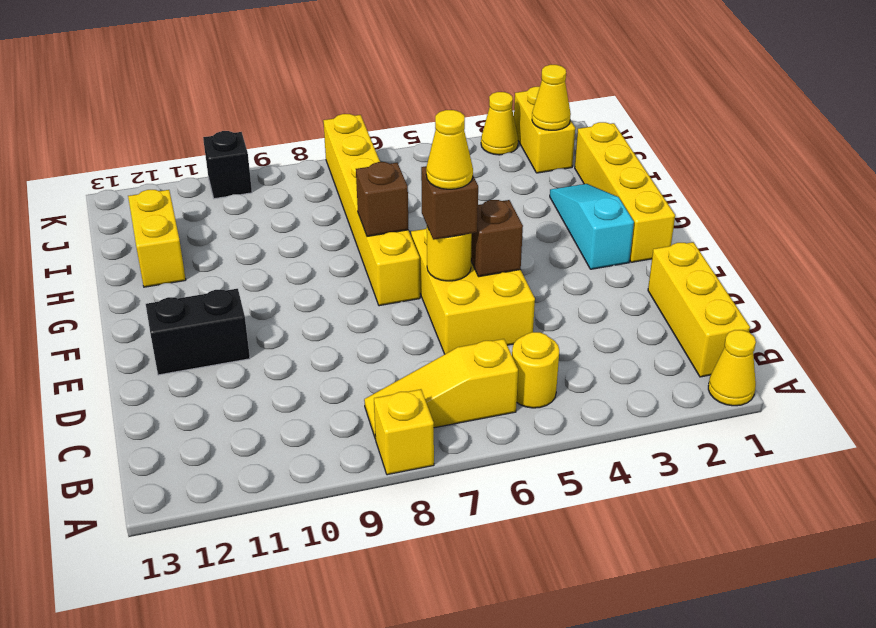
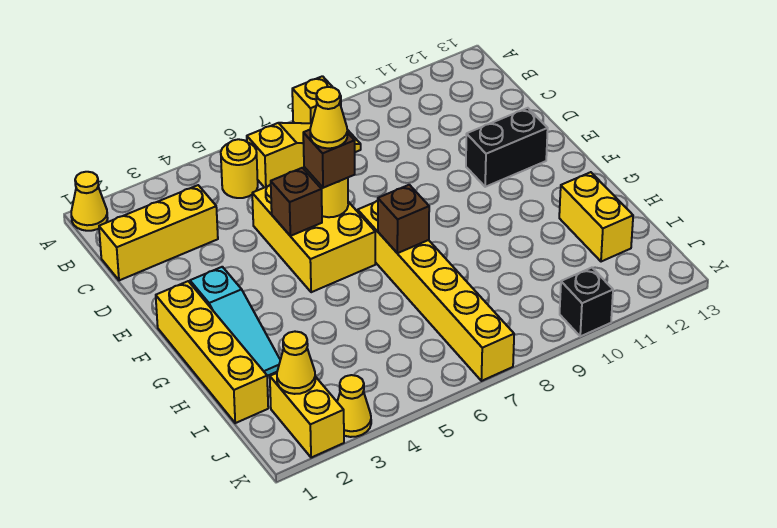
yellow 1x3 brick [648,242,750,377] -> yellow 1x3 brick turned to [99,185,218,280]

